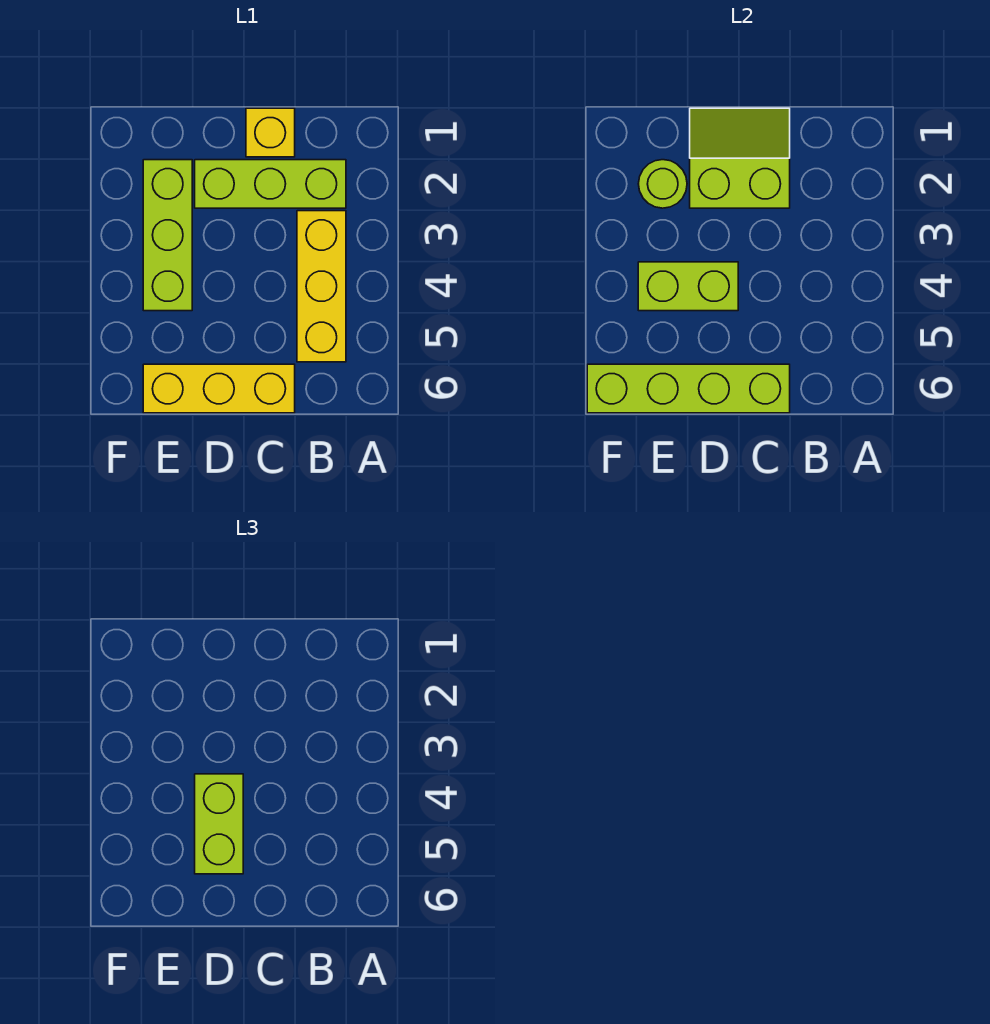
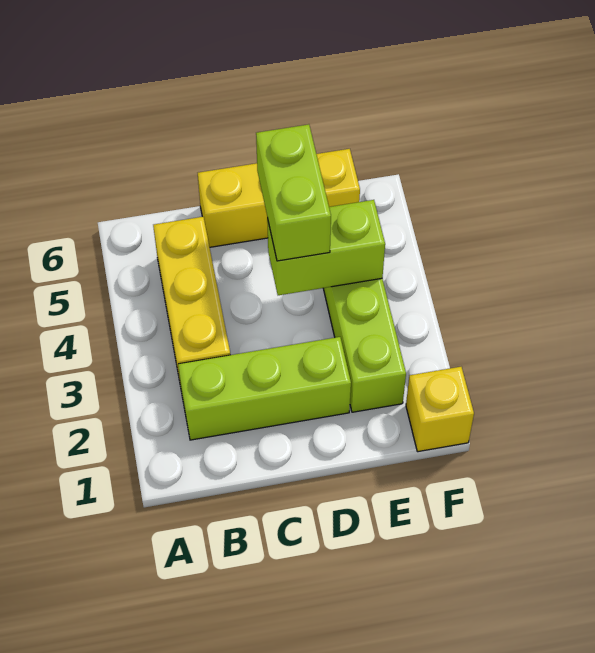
yellow 1x1 brick [246,108,295,157] -> yellow 1x1 brick moved to [406,367,474,452]
lime 2x2 slope [690,108,790,208] -> none
lime 1x4 brick [587,364,790,413] -> none
lime 1x1 round brick [638,160,687,208] -> none

